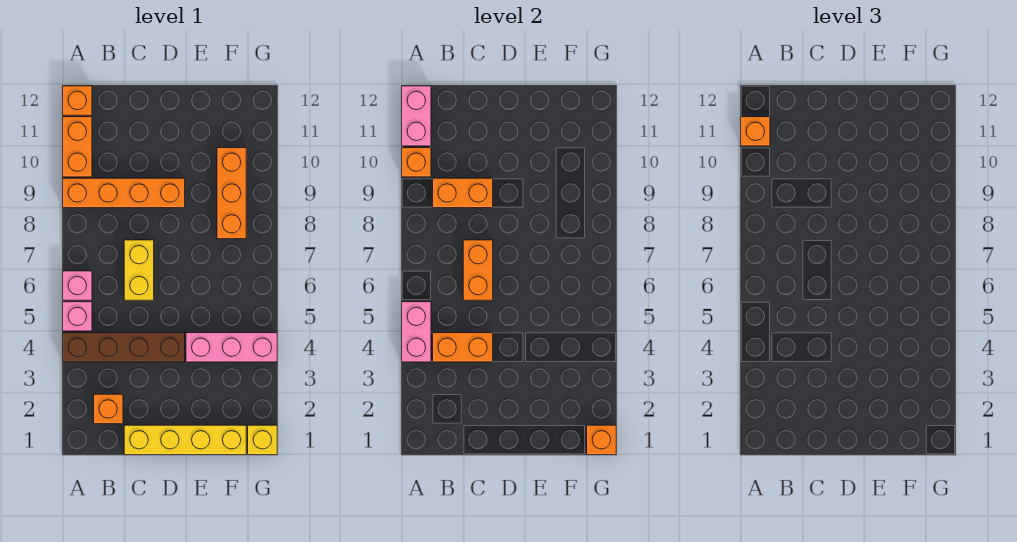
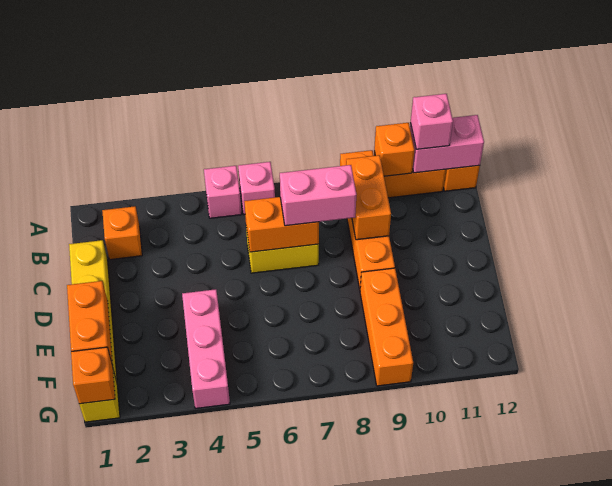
brown 1x4 brick [63,333,185,362] -> none
pink 1x2 brick [402,302,431,362] -> pink 1x2 brick moved to [280,165,357,226]
orange 1x1 brick [741,117,770,146] -> pink 1x1 brick [411,94,453,149]
orange 1x2 brick [433,333,493,362] -> orange 1x2 brick moved to [67,281,112,362]
orange 1x3 brick [217,148,246,239] -> orange 1x3 brick turned to [360,268,413,386]

